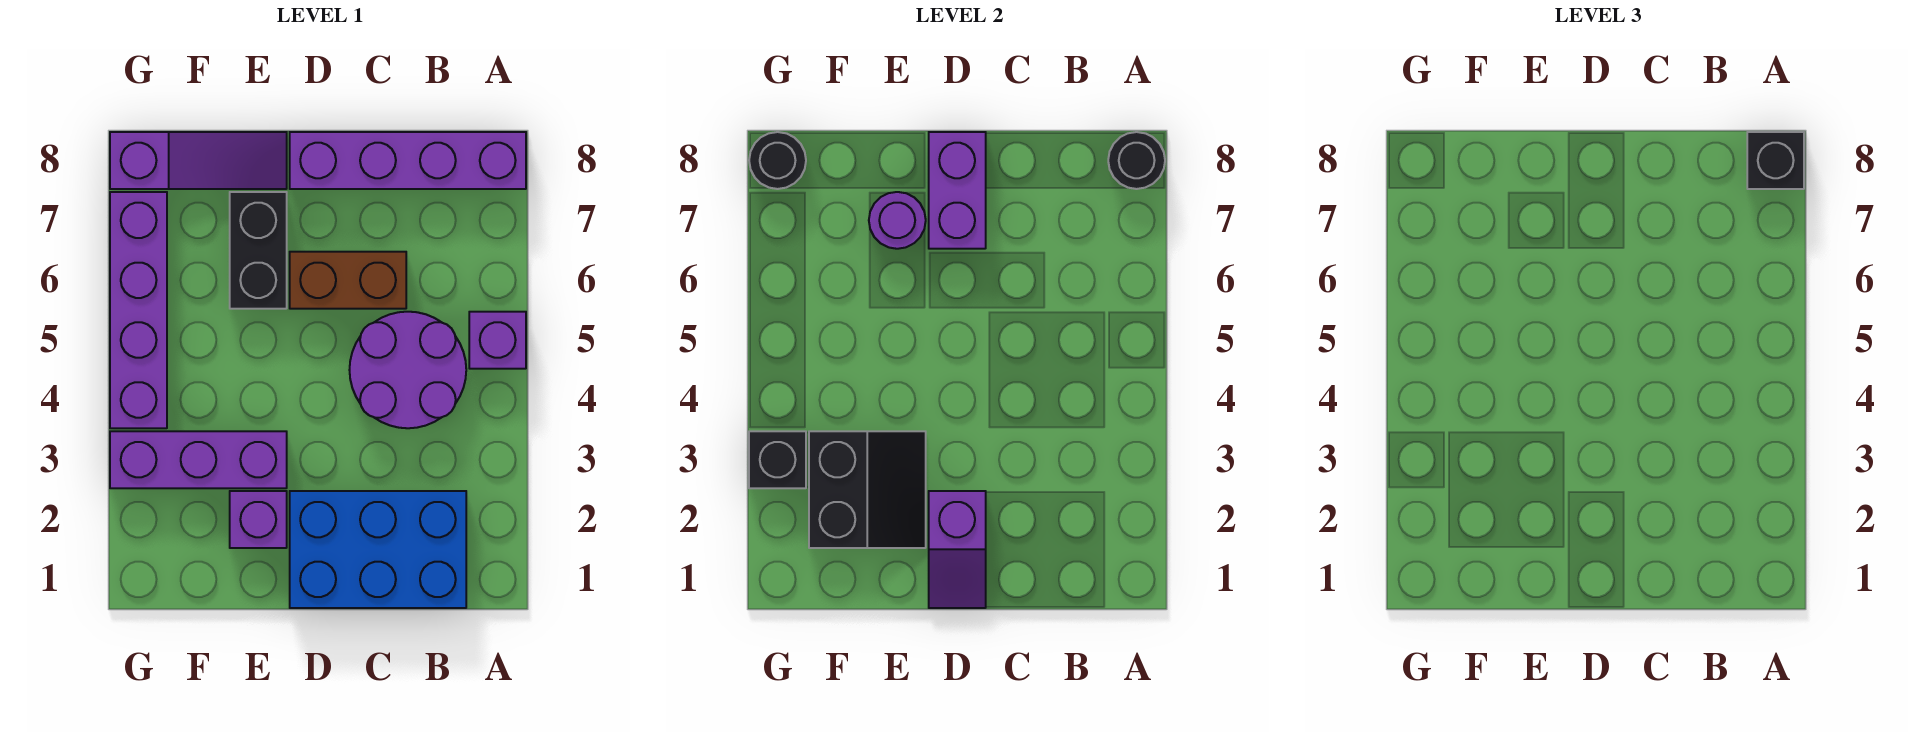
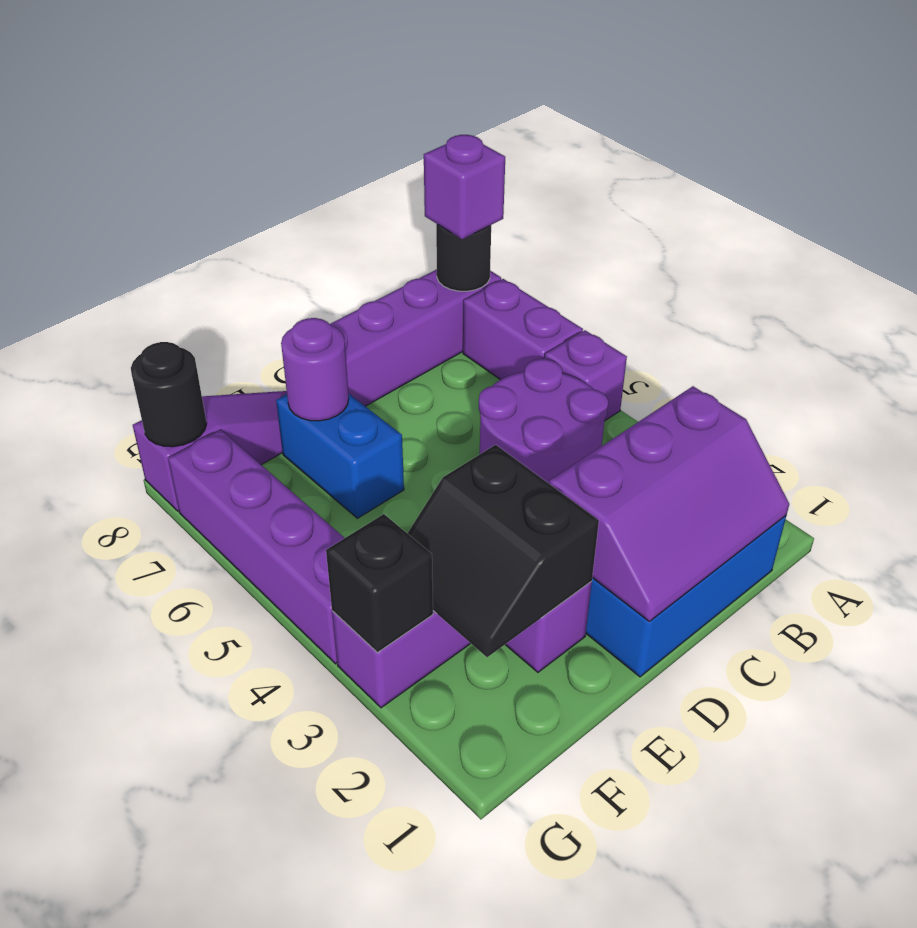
black 1x1 brick [1747,132,1804,189] -> purple 1x1 brick [424,135,505,239]
brown 1x2 brick [290,252,406,309] -> none
purple 1x2 slope [929,491,986,608] -> purple 2x3 slope [549,386,789,621]
purple 1x2 brick [929,132,986,249] -> purple 1x2 brick moved to [463,279,583,380]
black 2x2 slope [809,431,926,548] -> black 2x2 slope turned to [407,445,599,657]
black 1x2 brick [230,192,287,309] -> blue 1x2 brick [276,393,404,518]

